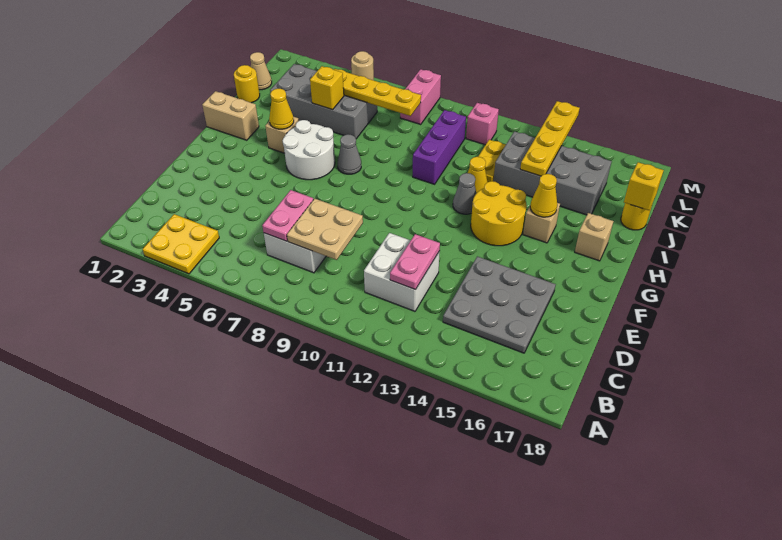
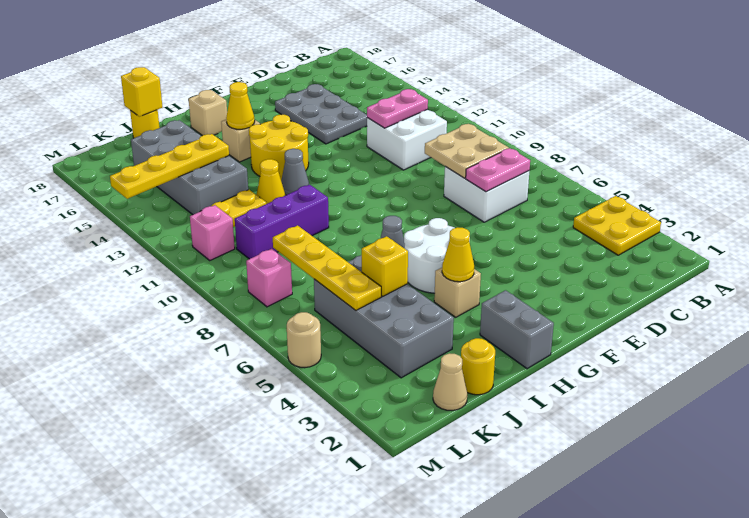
grey 3x3 plate [443,256,556,353] -> grey 2x3 plate [275,84,367,144]
tan 1x2 brick [202,91,259,140] -> grey 1x2 brick [480,290,554,369]
pink 1x2 brick [400,69,441,124] -> pink 1x1 brick [246,249,292,307]

